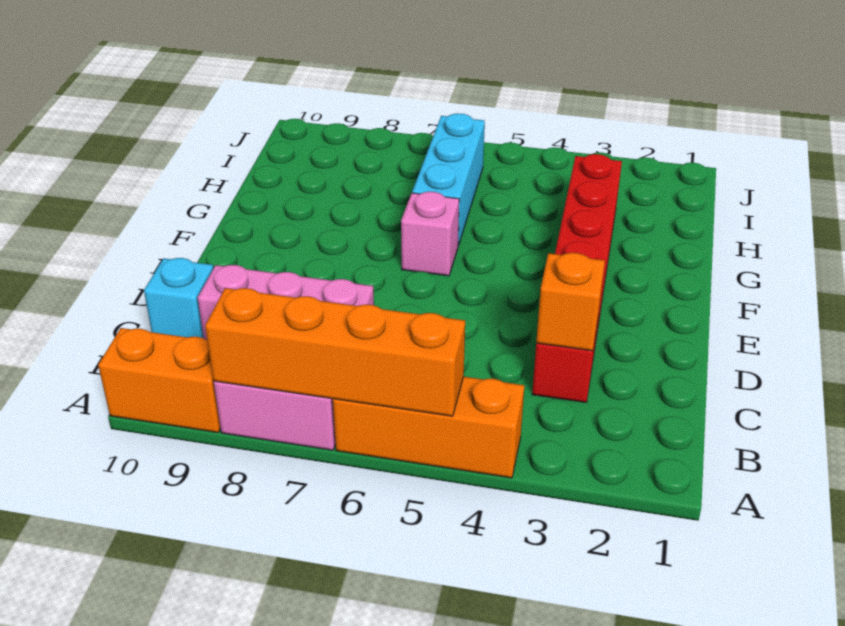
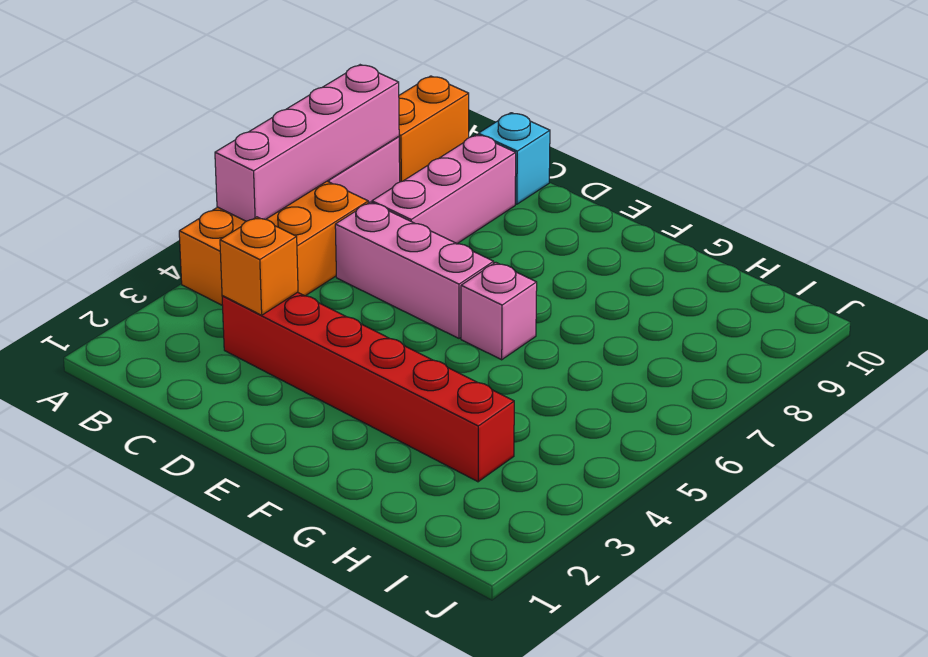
orange 1x3 brick [333,377,524,478] -> orange 2x3 brick [179,181,368,306]
orange 1x4 brick [205,288,465,416] -> pink 1x4 brick [215,65,399,221]
none -> pink 1x3 brick [335,202,494,338]
cyan 1x3 brick [412,113,485,246] -> none

